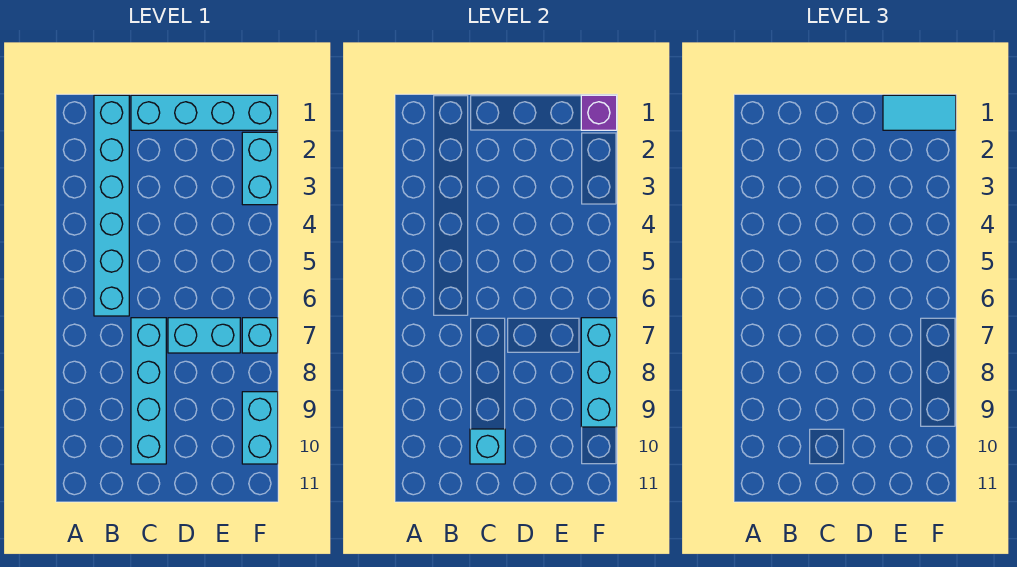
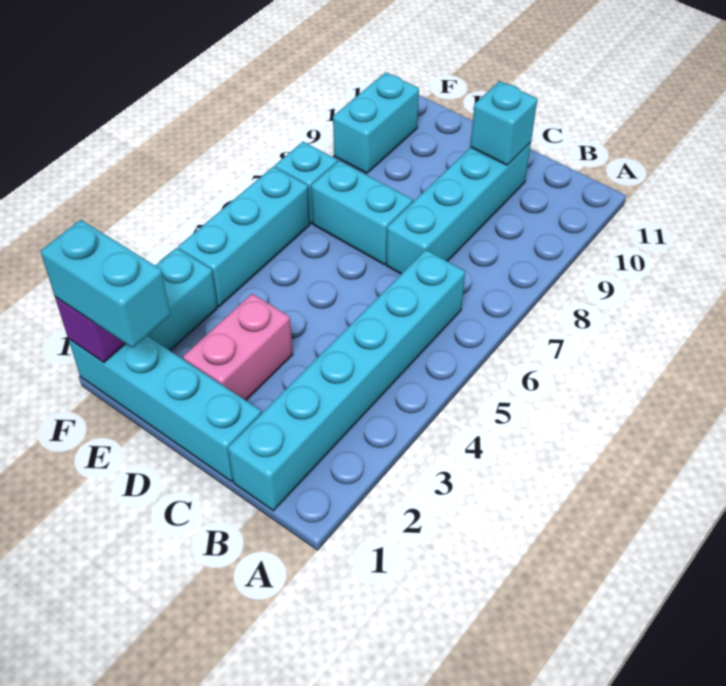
none -> pink 1x2 brick [183,294,293,400]
cyan 1x2 tile [883,95,956,130] -> cyan 1x2 brick [40,220,171,348]
cyan 1x3 brick [581,318,617,427] -> cyan 1x3 brick moved to [178,166,310,306]

